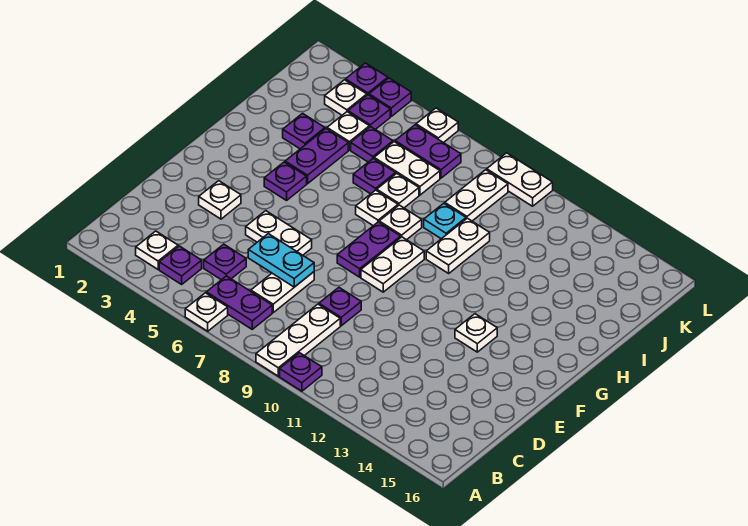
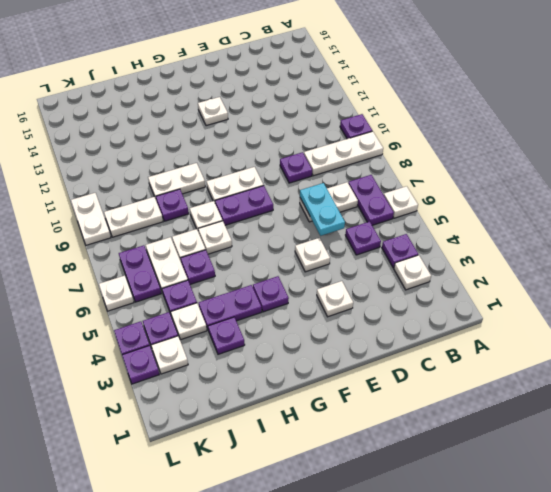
white 1x2 plate [246,211,312,255] -> white 1x1 plate [295,238,330,272]
cyan 1x1 plate [424,203,466,239] -> purple 1x1 plate [156,189,189,221]

